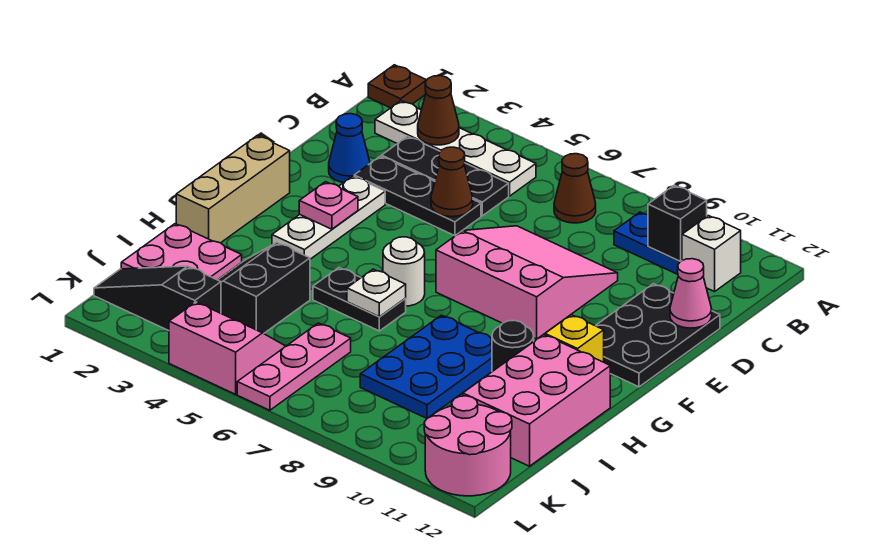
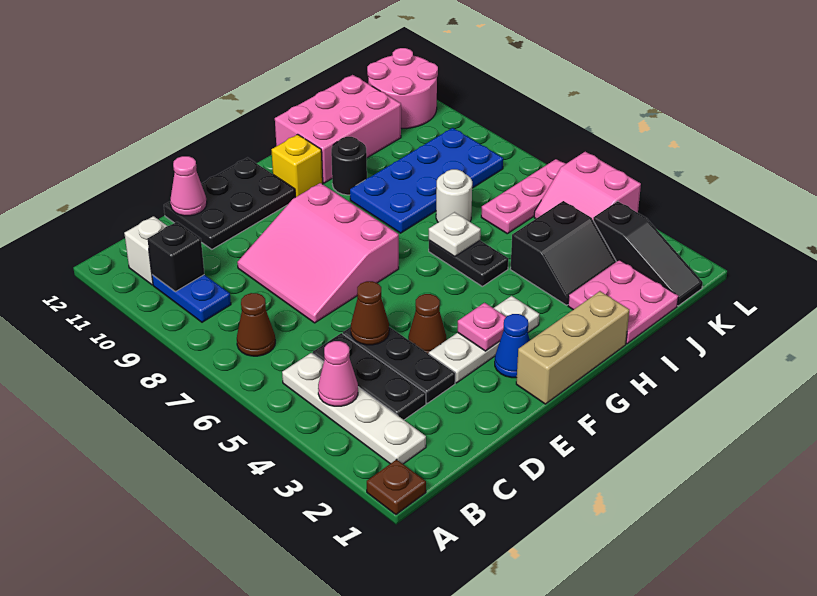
brown 1x1 cone [418,76,459,145] -> brown 1x1 cone moved to [408,294,446,354]
none -> pink 1x1 cone [318,341,358,406]
blue 1x1 cone [329,114,370,183] -> blue 1x1 cone moved to [495,314,530,378]
white 1x1 round brick [383,237,425,306] -> white 1x1 round brick moved to [436,169,472,222]
blue 2x3 plate [360,315,492,418] -> blue 2x4 plate [350,128,503,233]

